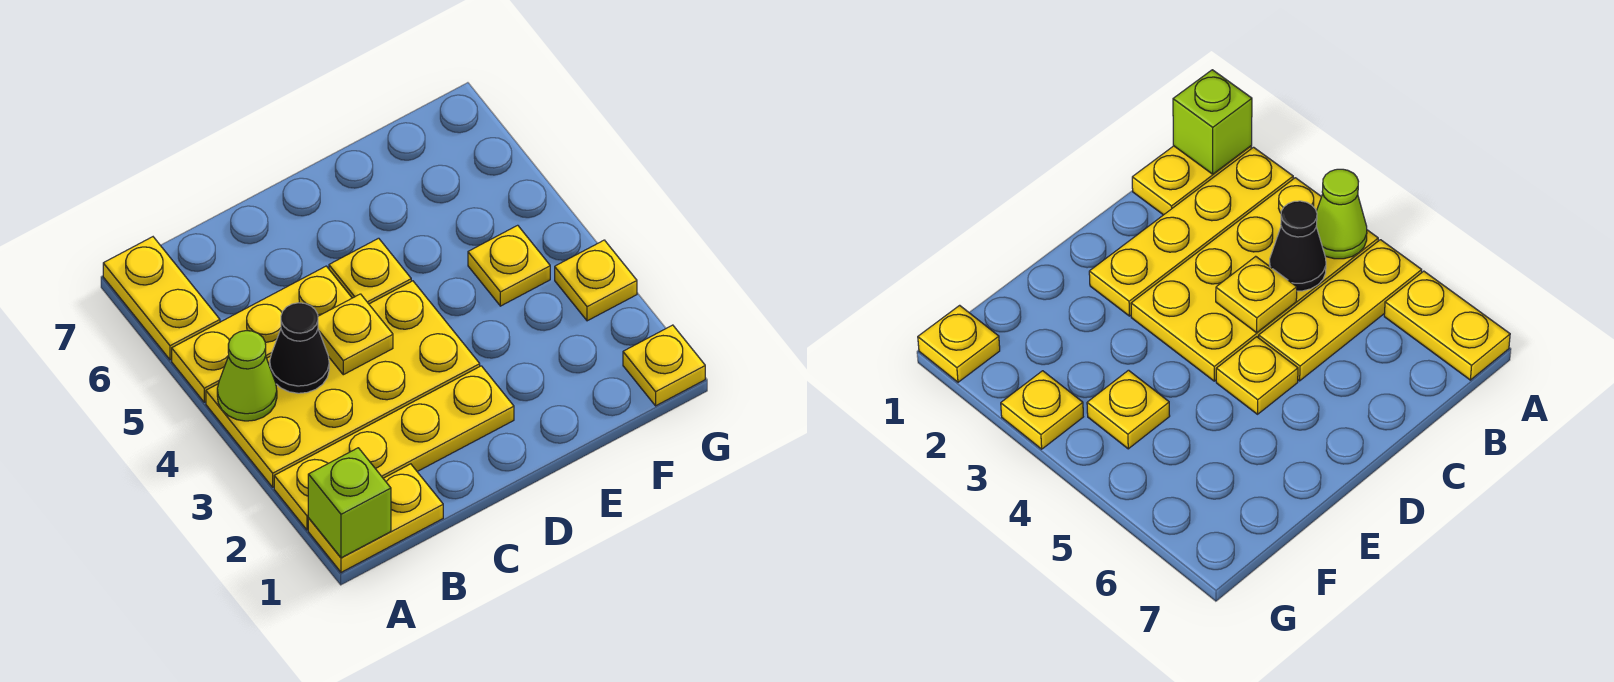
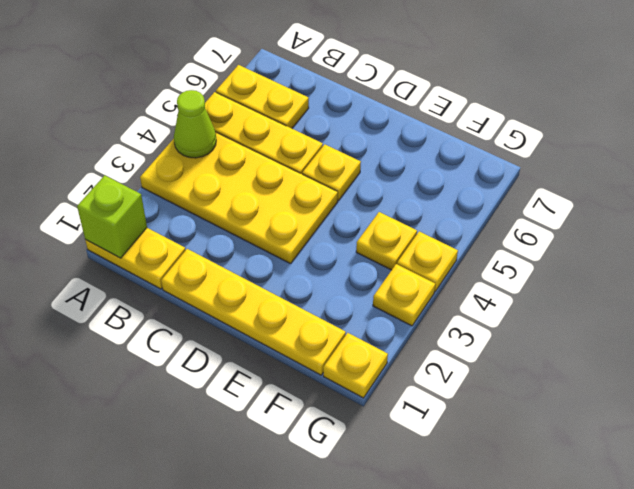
yellow 1x4 plate [274,366,514,530] -> yellow 1x4 plate moved to [161,249,346,375]
yellow 1x2 plate [103,237,220,360] -> yellow 1x2 plate turned to [216,65,309,128]
black 1x1 cone [270,303,329,393] -> none
yellow 1x1 plate [318,294,393,375] -> yellow 1x1 plate moved to [397,231,458,292]

